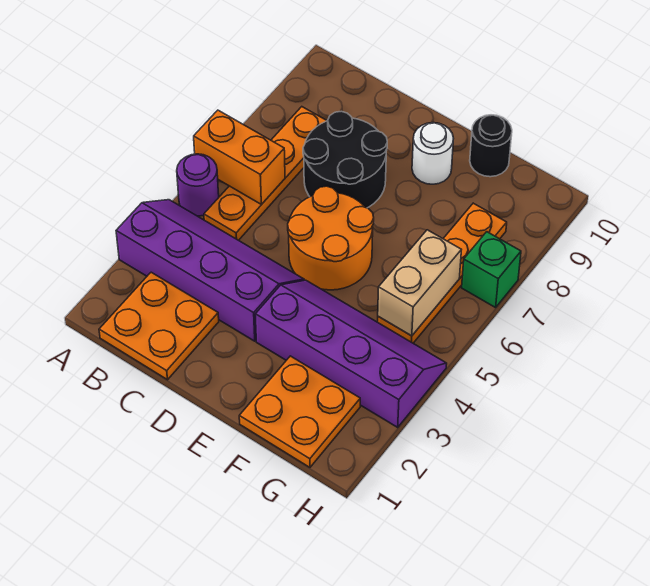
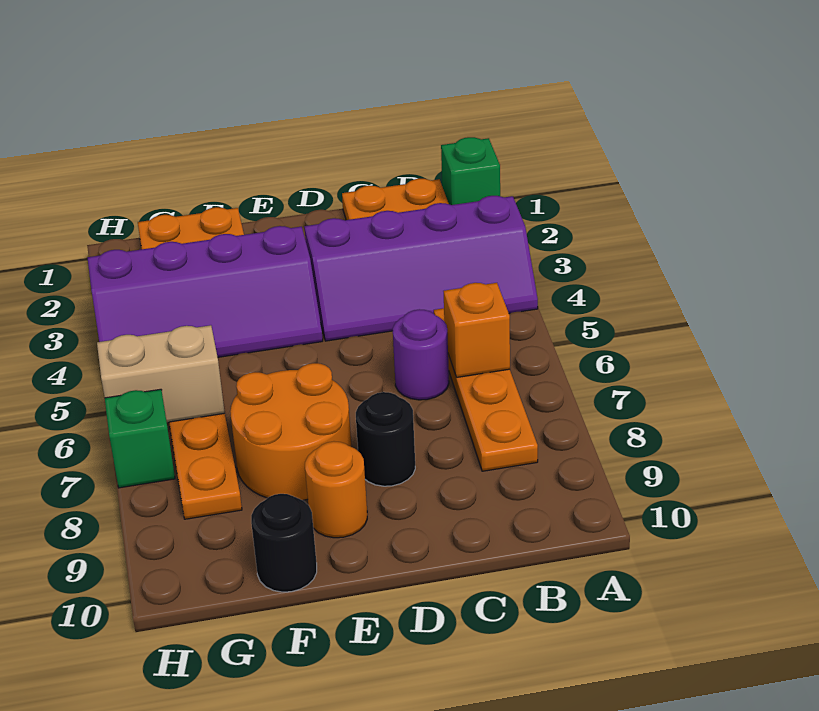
none -> green 1x1 brick [441,137,500,205]
purple 1x1 round brick [177,154,219,216] -> purple 1x1 round brick moved to [393,309,449,400]
orange 1x2 brick [194,110,285,205] -> orange 1x1 brick [444,283,510,377]
black 2x2 round brick [303,111,387,208] -> black 1x1 round brick [356,392,415,486]
orange 2x2 round brick [288,186,374,290] -> orange 2x2 round brick moved to [230,363,352,500]
white 1x1 round brick [412,123,454,184] -> orange 1x1 round brick [305,441,367,538]
tan 1x2 brick [378,230,461,336] -> tan 1x2 brick turned to [97,325,225,422]

